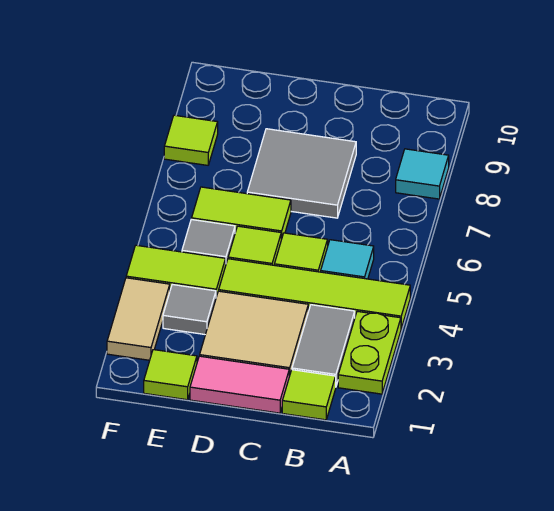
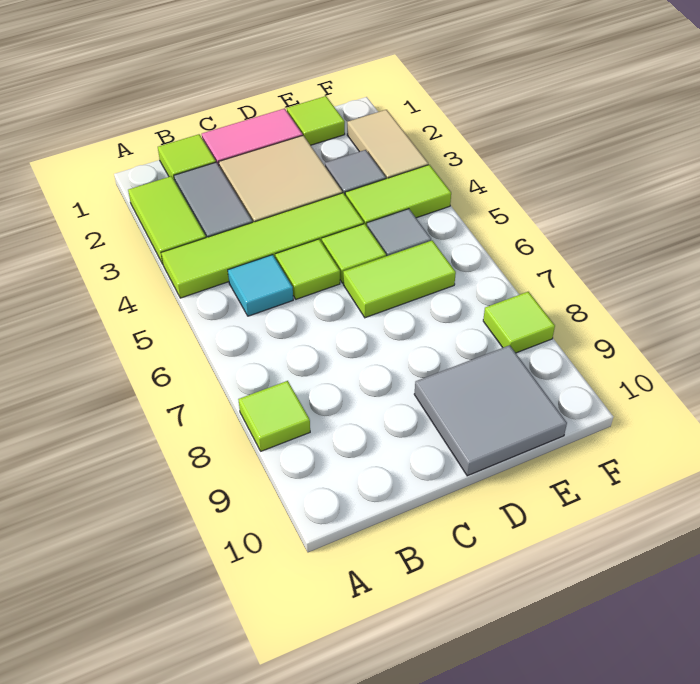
lime 1x2 plate [338,311,401,394] -> lime 1x2 tile [128,176,206,264]
cyan 1x1 tile [396,149,449,199] -> lime 1x1 tile [238,381,310,451]
grey 2x2 tile [247,129,356,218] -> grey 2x2 tile moved to [414,345,567,476]

